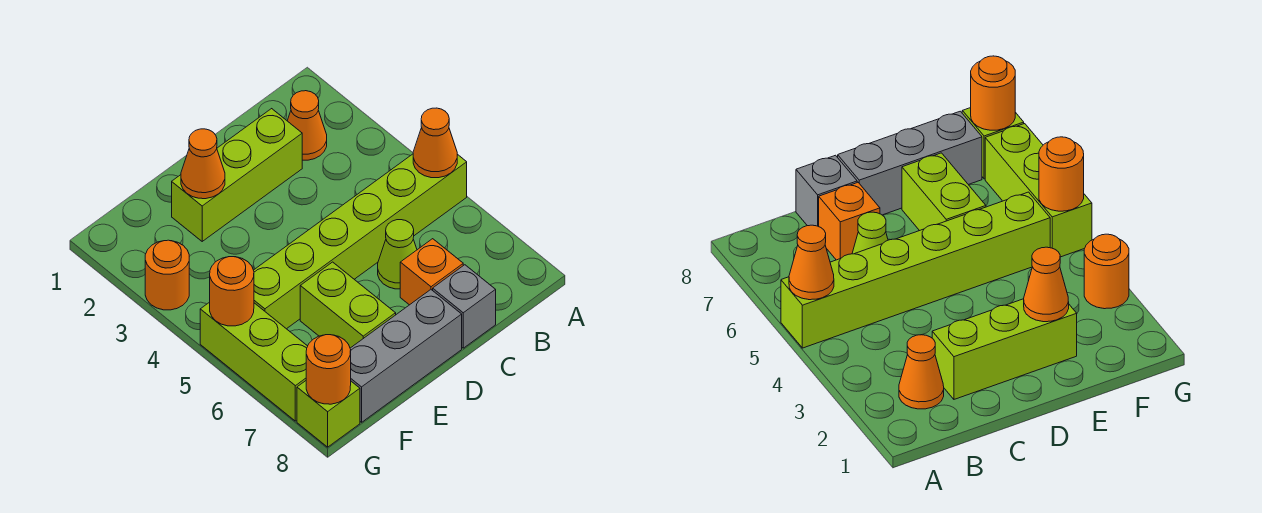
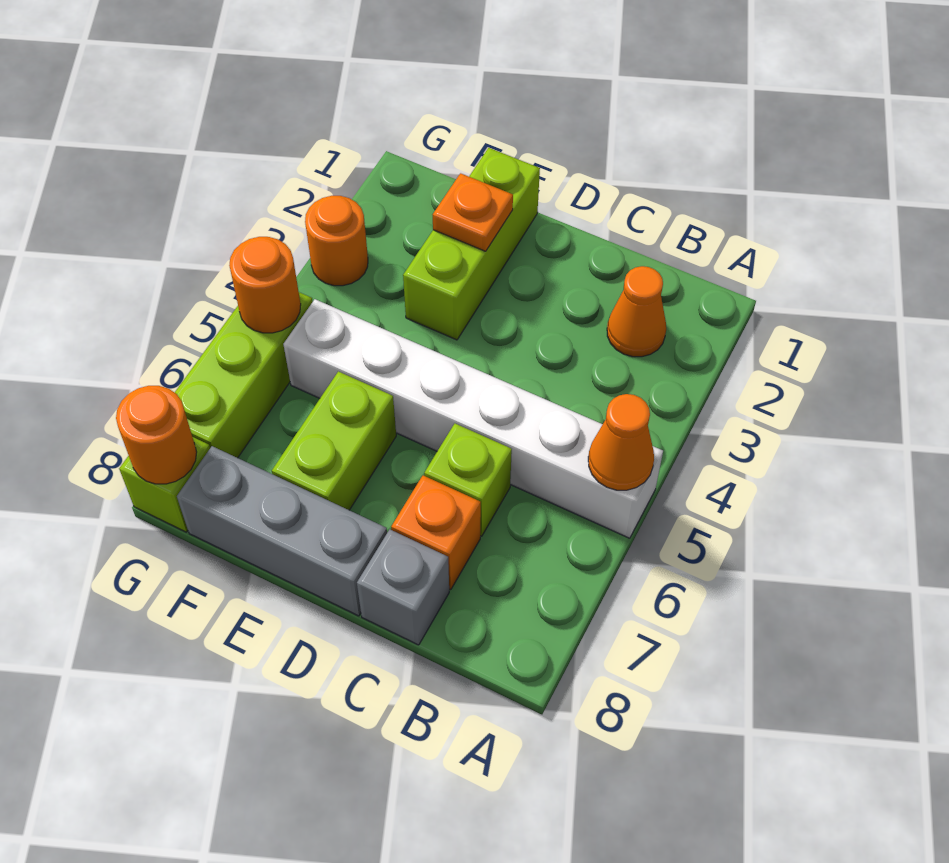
lime 1x6 brick [254,154,467,329] -> white 1x6 brick [283,299,663,538]
lime 1x3 brick [172,109,302,241] -> lime 1x3 brick turned to [403,148,540,340]
lime 1x1 cone [378,220,417,289] -> lime 1x1 brick [424,424,512,536]
orange 1x1 cone [181,129,225,199] -> orange 1x1 plate [433,173,513,251]

